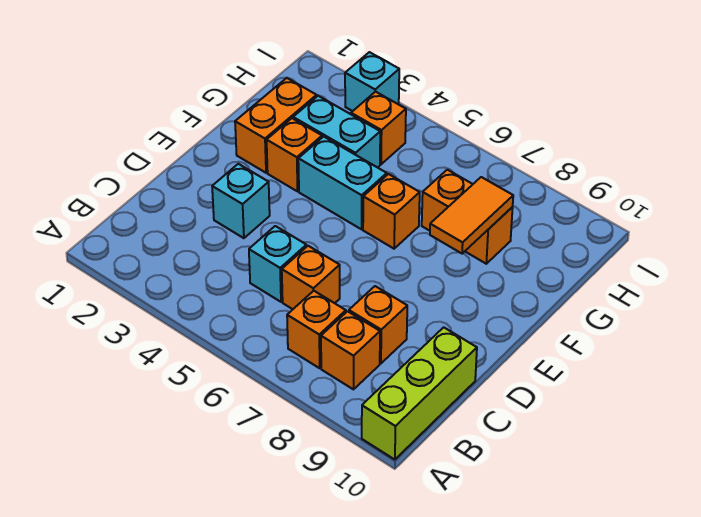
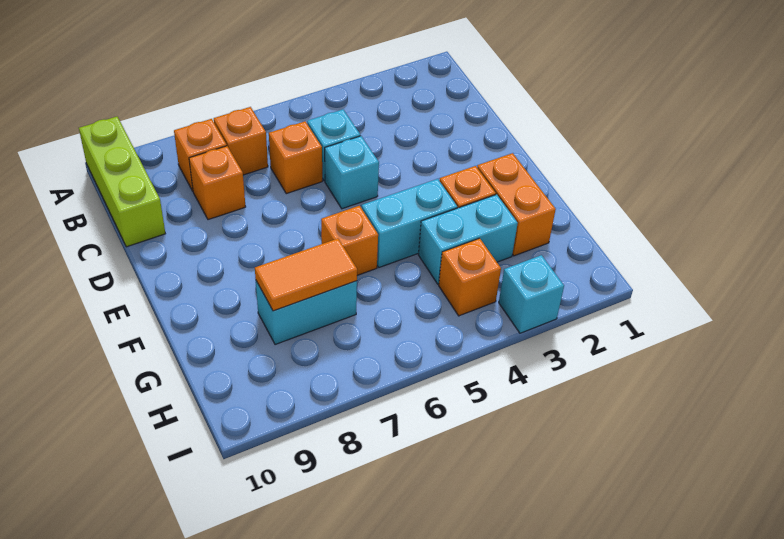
cyan 1x1 brick [212,164,270,238] -> cyan 1x1 brick moved to [325,136,379,209]
orange 1x2 tile [430,177,513,254] -> orange 1x2 tile turned to [255,239,357,311]
orange 1x2 brick [422,170,513,264] -> cyan 1x2 brick [256,281,357,345]

